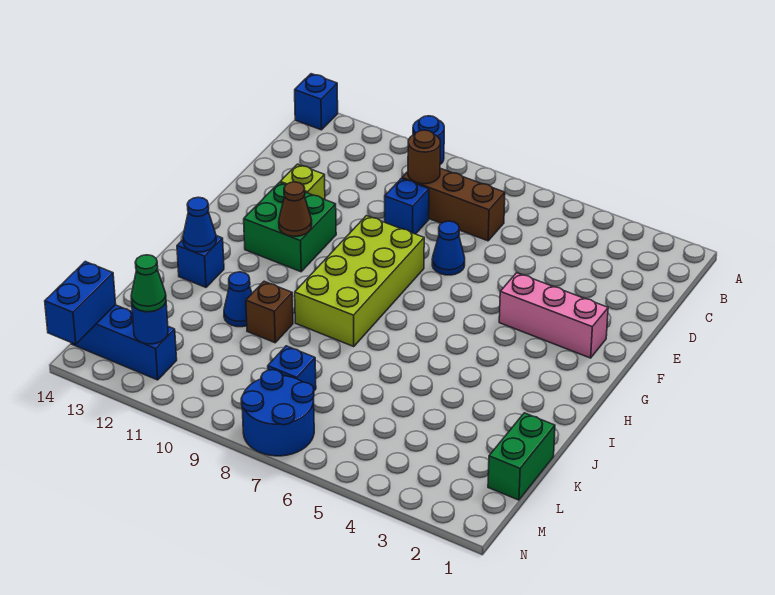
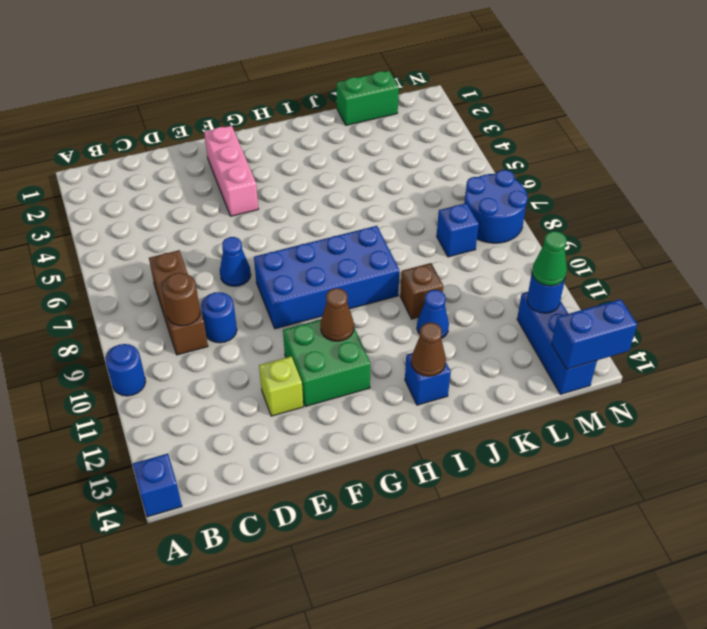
blue 1x1 brick [385,178,429,234] -> blue 1x1 round brick [201,292,237,343]
lime 2x4 brick [295,216,424,347] -> blue 2x4 brick [254,226,399,329]
blue 1x1 cone [183,197,216,252] -> brown 1x1 cone [411,323,446,376]

